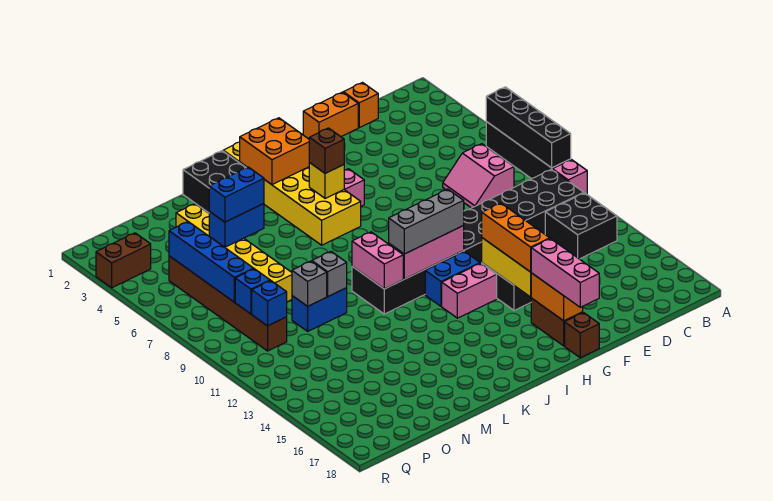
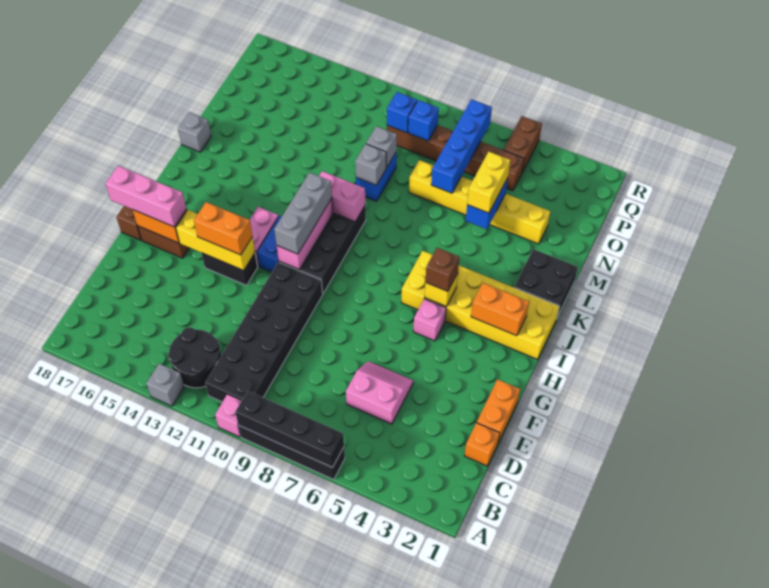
none -> grey 1x1 brick [146,364,185,406]
black 2x2 brick [545,193,617,259] -> black 2x2 round brick [168,327,221,388]
pink 2x2 slope [443,144,514,208] -> pink 2x2 slope moved to [346,361,413,424]
orange 1x3 brick [482,203,550,272] -> orange 1x2 brick [194,202,252,255]
orange 2x2 brick [240,118,309,185] -> orange 1x2 brick [471,283,529,336]
none -> grey 1x1 brick [178,112,211,152]
blue 1x2 brick [209,167,264,222] -> yellow 1x2 brick [467,152,510,213]
blue 1x4 brick [169,222,254,302] -> blue 1x4 brick turned to [431,99,492,193]
brown 1x2 brick [96,233,151,288] -> brown 1x2 brick moved to [504,116,542,172]

